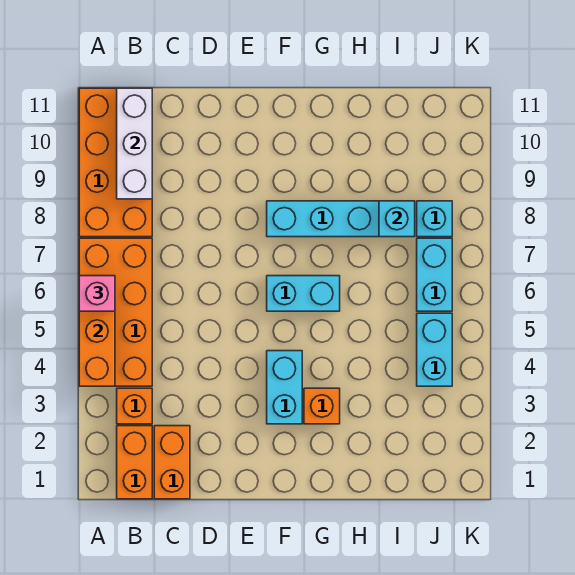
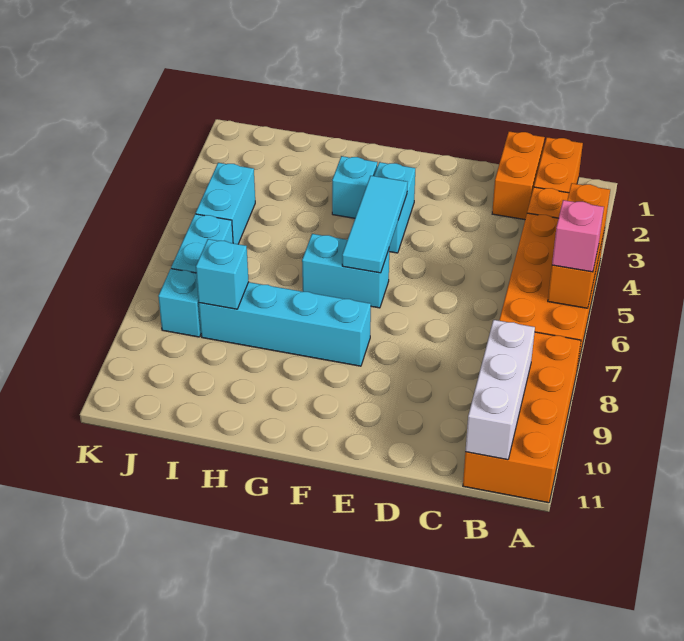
none -> cyan 1x3 tile [342,176,407,273]
orange 1x1 brick [304,388,340,424] -> cyan 1x1 brick [332,156,377,218]

